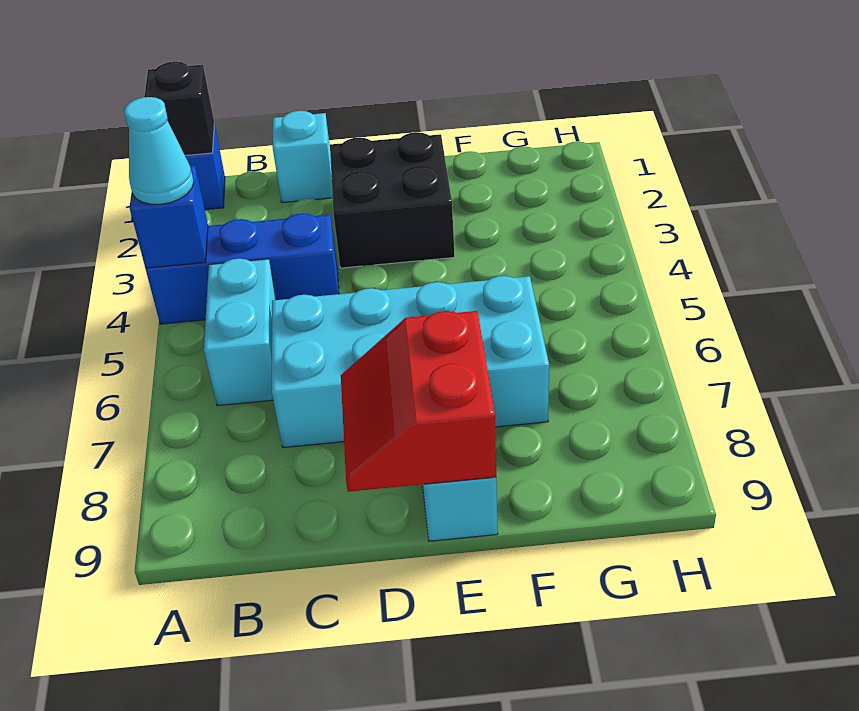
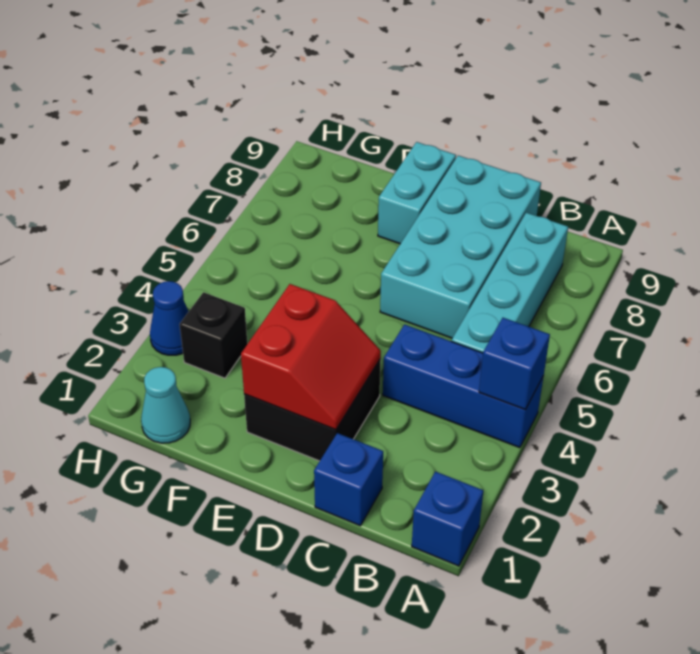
black 1x1 brick [144,62,214,155] -> black 1x1 brick moved to [180,292,247,378]
cyan 1x1 cone [124,97,194,204] -> cyan 1x1 cone moved to [141,367,190,443]
cyan 1x2 brick [204,259,276,406] -> cyan 1x4 brick [451,213,568,353]
cyan 1x1 brick [273,111,333,203] -> blue 1x1 brick [314,433,383,526]
cyan 2x4 brick [272,276,549,448] -> cyan 2x4 brick turned to [380,156,541,338]
red 2x2 slope [341,311,496,492] -> red 2x2 slope moved to [241,284,381,430]
none -> blue 1x1 cone [150,281,189,355]

